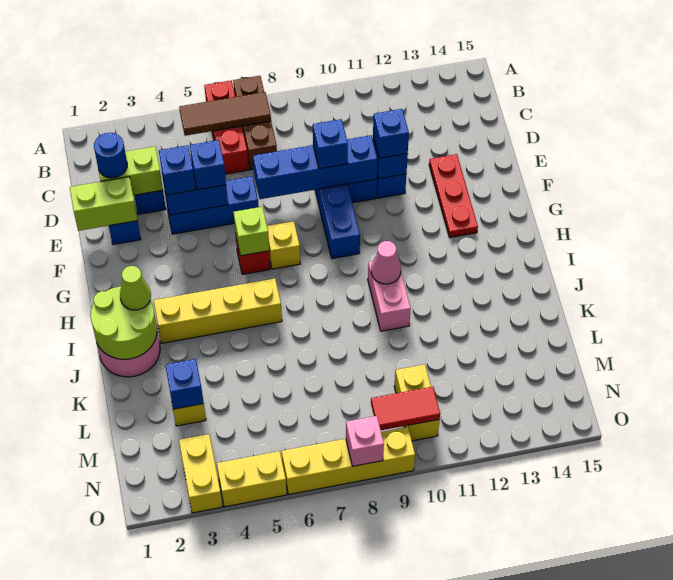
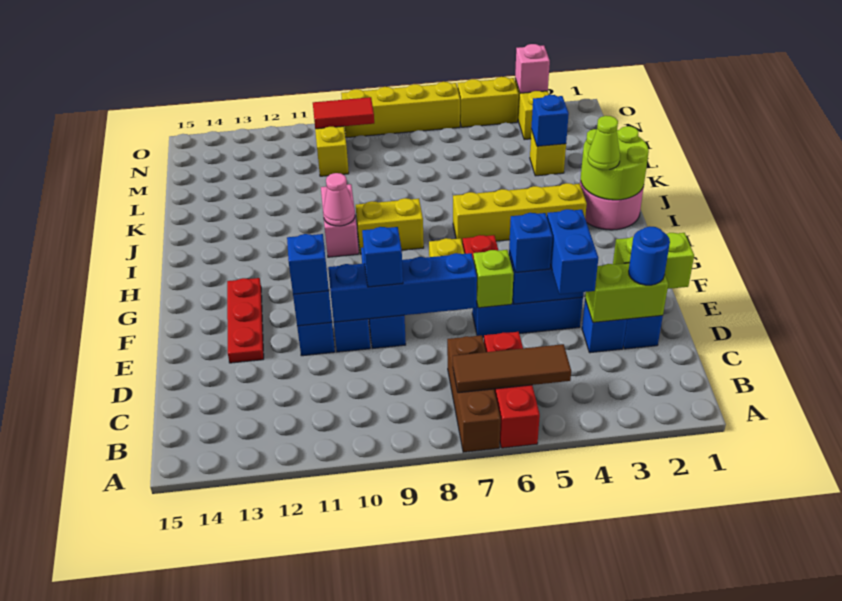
blue 1x1 brick [159,145,196,195] -> blue 1x2 brick [547,209,598,294]
lime 1x1 brick [233,207,269,256] -> lime 1x1 brick moved to [473,250,514,308]
none -> yellow 1x2 brick [356,198,424,254]
pink 1x1 brick [346,416,384,466] -> pink 1x1 brick moved to [515,44,550,93]

